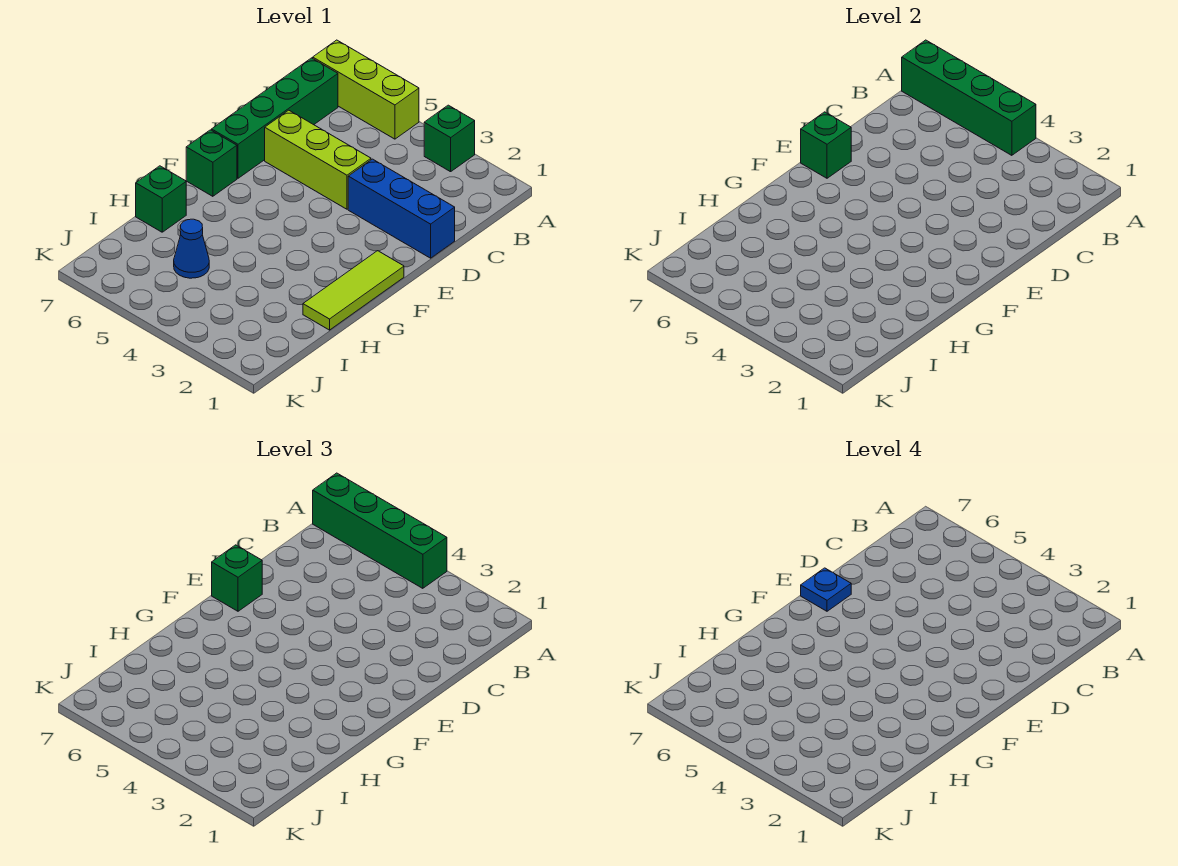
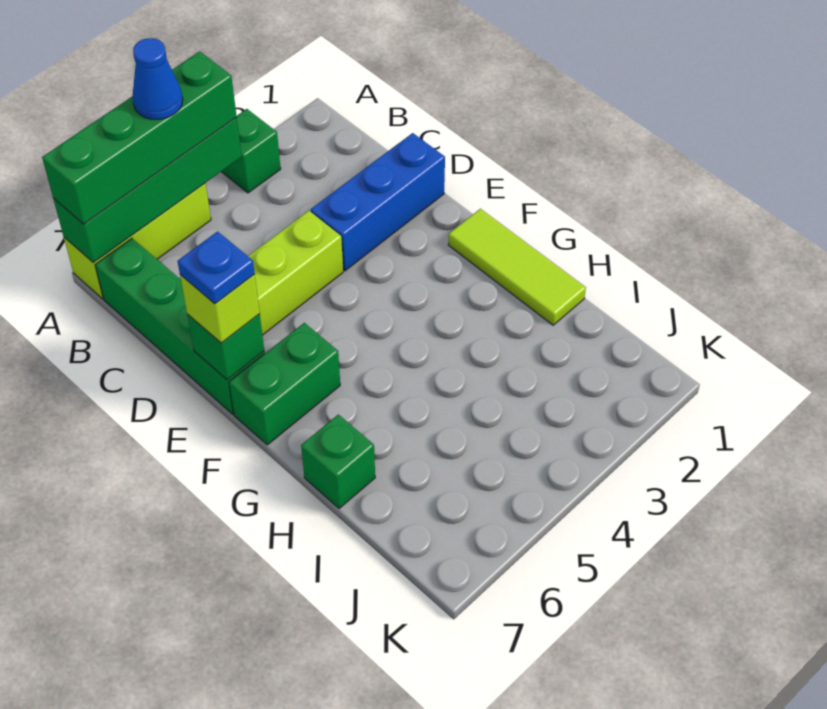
green 1x1 brick [212,545,262,611] -> lime 1x1 brick [180,274,260,343]
green 1x1 brick [186,130,237,196] -> green 1x2 brick [229,323,340,445]
blue 1x1 cone [174,219,209,278] -> blue 1x1 cone moved to [132,38,183,119]

